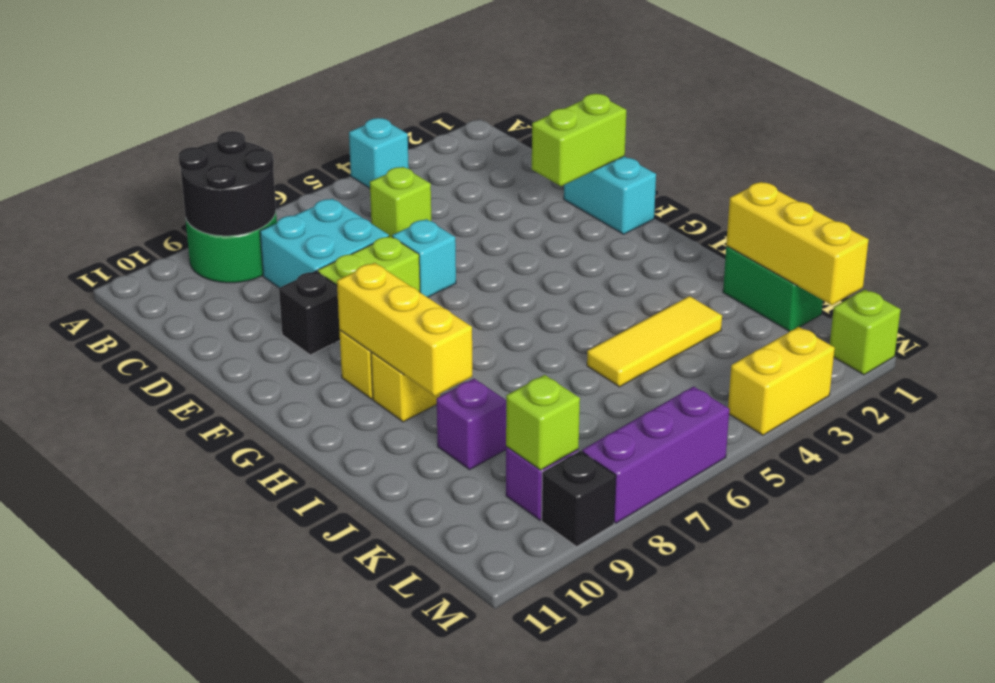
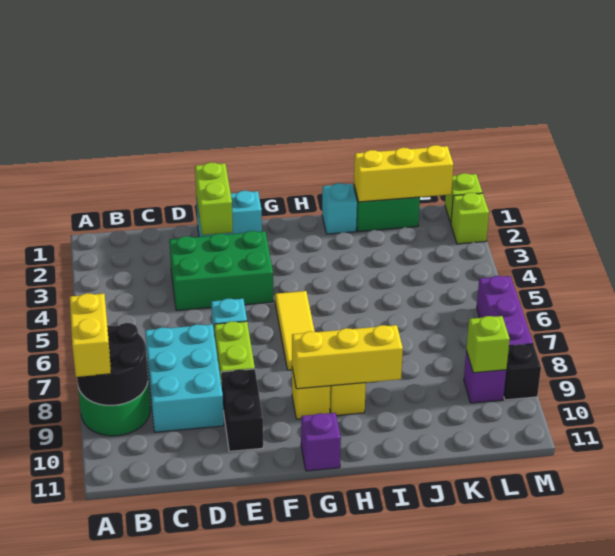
cyan 1x1 brick [349,118,409,188] -> cyan 1x1 brick moved to [322,183,357,234]
lime 1x1 brick [370,167,431,237] -> lime 1x1 brick moved to [451,193,489,244]
cyan 2x2 brick [260,199,389,288] -> cyan 2x3 brick [145,324,224,432]
none -> green 2x3 brick [169,231,273,311]
black 1x1 brick [279,271,340,355] -> black 1x2 brick [221,369,263,451]
yellow 1x3 tile [587,296,722,387] -> yellow 1x3 tile moved to [275,291,315,370]
purple 1x1 brick [437,379,506,470] -> purple 1x1 brick moved to [301,413,341,471]
yellow 1x2 brick [728,327,835,435] -> yellow 1x2 brick moved to [70,293,111,377]

